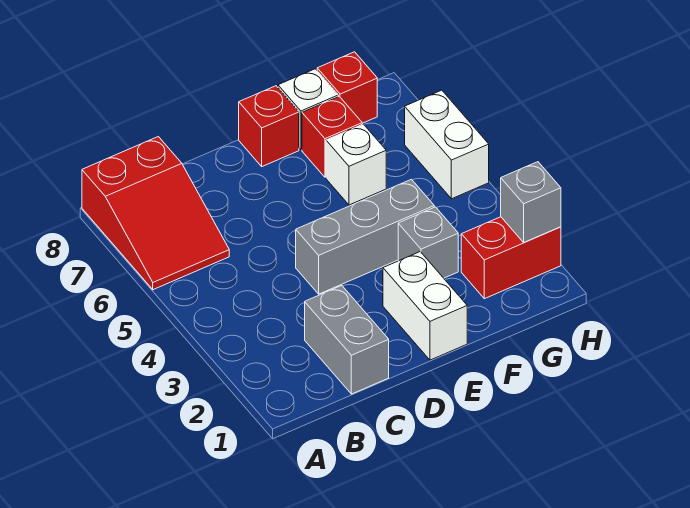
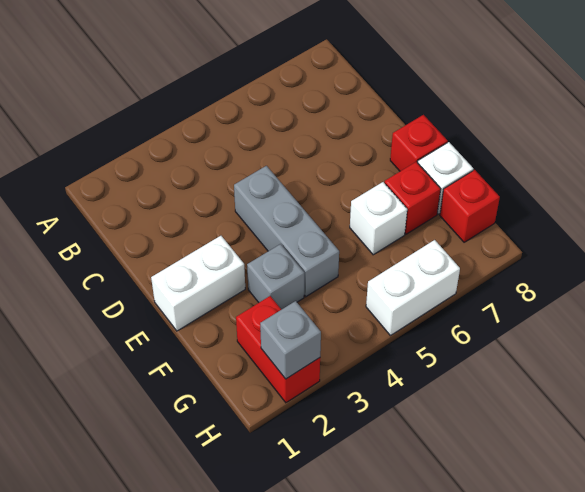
red 2x3 slope [82,137,229,290] -> none
grey 1x2 brick [305,286,389,394] -> none

